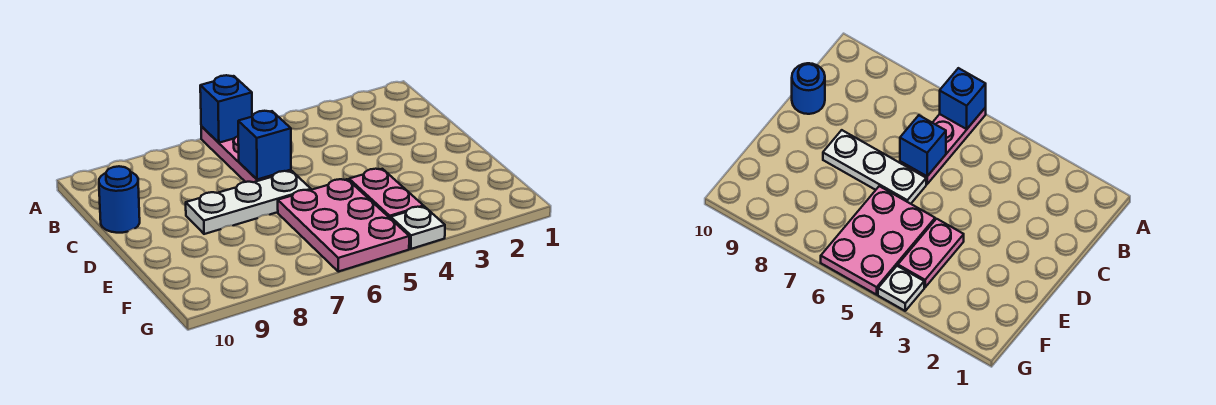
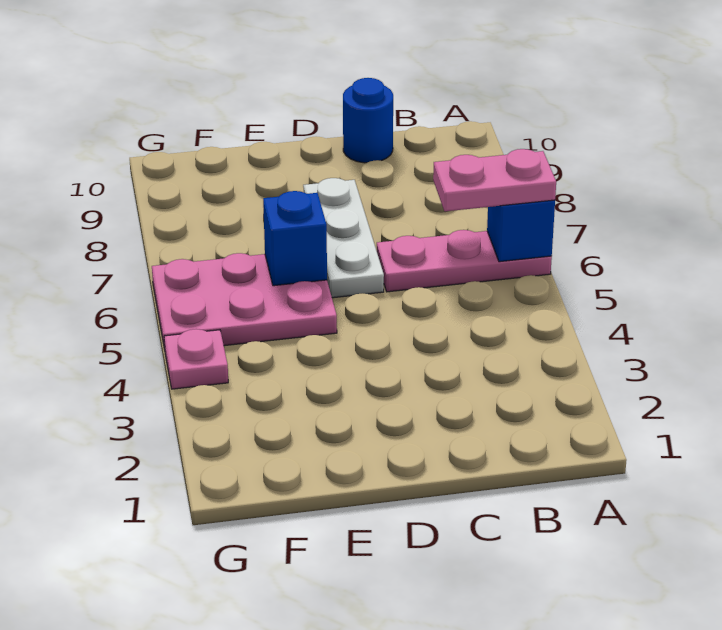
blue 1x1 brick [238,111,291,180] -> blue 1x1 brick moved to [263,191,327,286]
pink 1x2 plate [349,169,424,219] -> pink 1x2 plate moved to [433,149,556,211]
white 1x1 plate [391,207,445,249] -> pink 1x1 plate [164,329,228,389]

